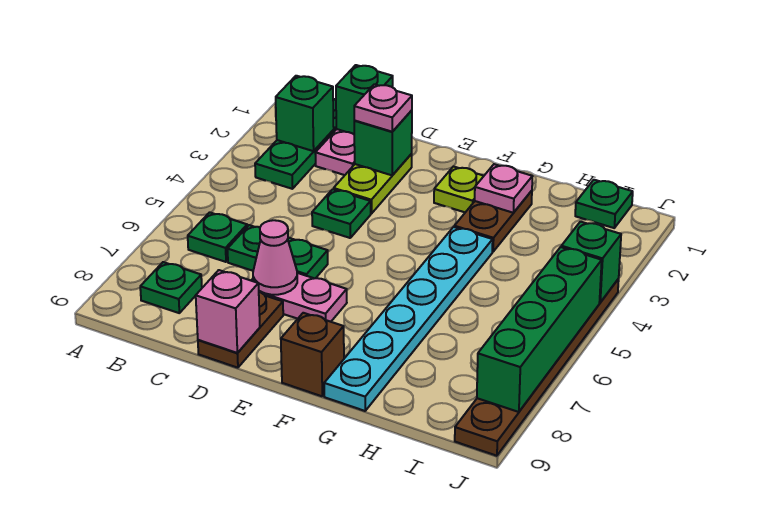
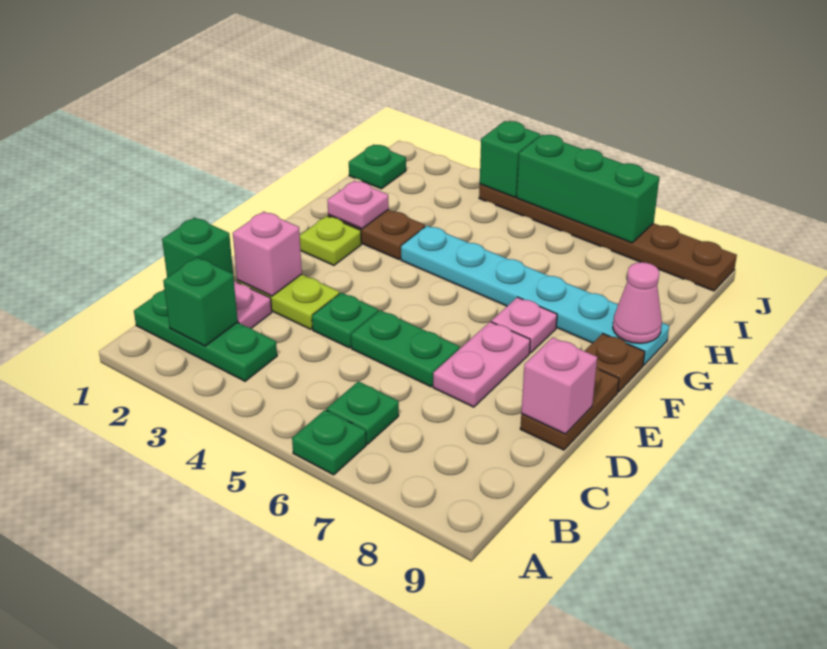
green 1x1 plate [140,262,202,313] -> green 1x1 plate moved to [292,410,366,475]
green 1x2 plate [228,225,328,278] -> green 1x2 plate turned to [351,310,460,387]
green 1x1 brick [354,110,412,175] -> pink 1x1 brick [233,212,302,296]
pink 1x1 plate [354,84,412,132] -> pink 1x1 plate moved to [491,297,557,353]
pink 1x1 cone [253,220,297,295] -> pink 1x1 cone moved to [613,262,662,343]
brown 1x2 plate [198,292,283,368] -> brown 1x2 plate turned to [520,367,619,450]
brown 1x1 brick [281,313,344,396] -> brown 1x1 plate [585,333,645,392]
green 1x4 brick [477,247,602,412] -> green 1x3 brick [517,135,659,243]

